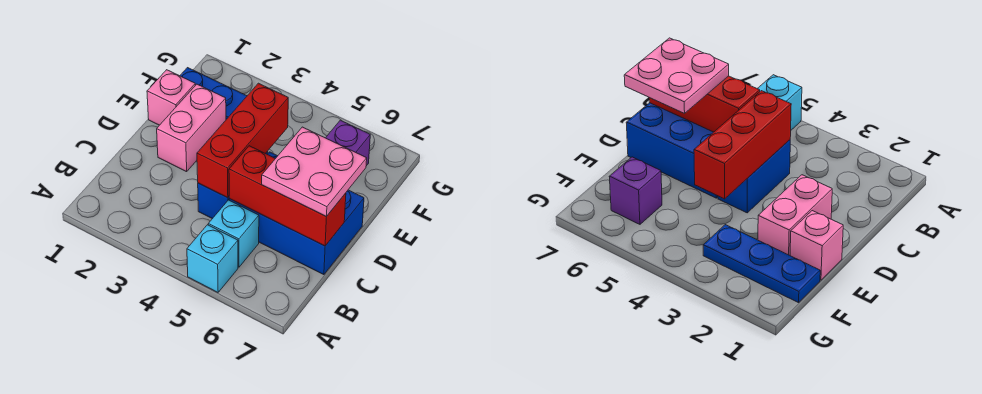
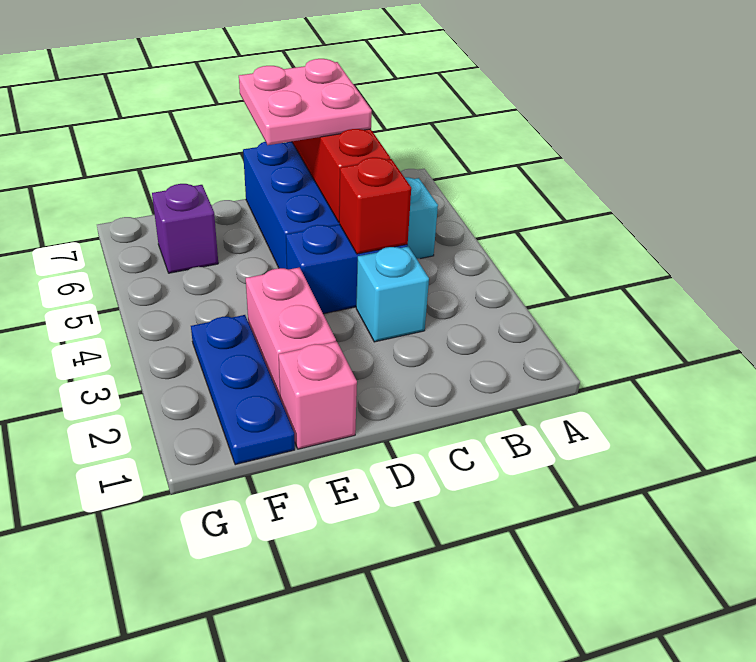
cyan 1x1 brick [187,225,238,292] -> cyan 1x1 brick moved to [356,246,429,342]
red 1x3 brick [197,83,288,198] -> red 1x1 brick [339,157,411,254]
pink 1x2 brick [157,84,226,172] -> pink 1x2 brick turned to [246,268,336,397]

